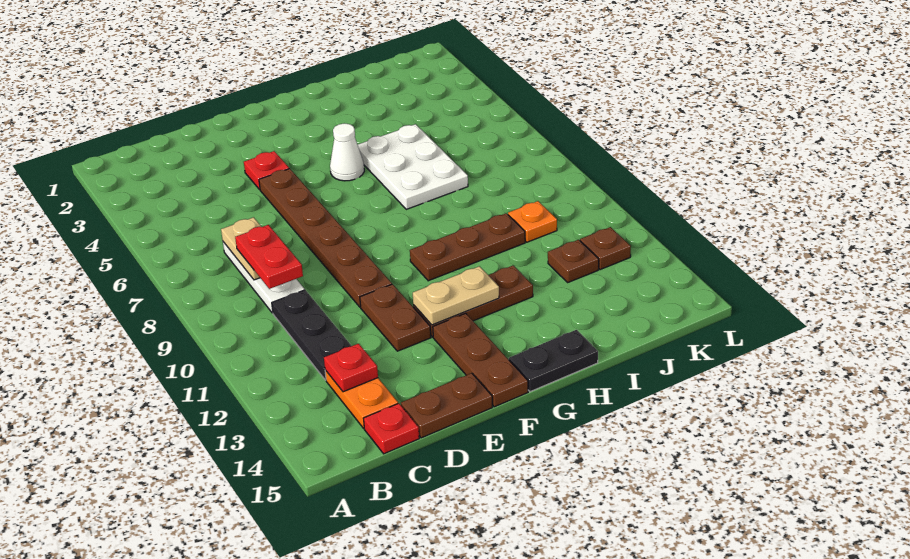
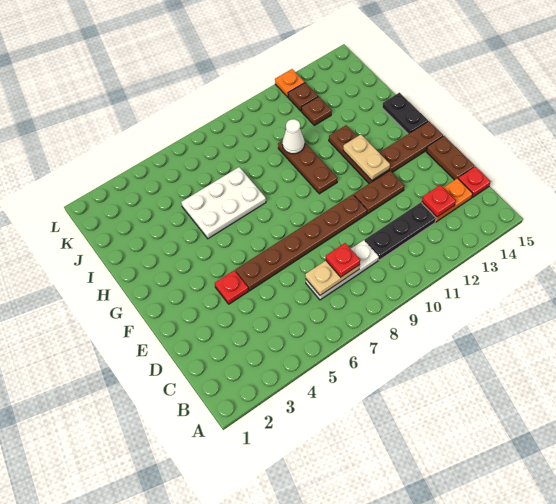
red 1x2 plate [235,225,303,289] -> red 1x1 plate [326,243,360,277]
white 1x1 cone [330,123,364,181] -> white 1x1 cone moved to [282,119,305,154]
orange 1x1 plate [508,201,557,242] -> orange 1x1 plate moved to [275,69,305,97]

